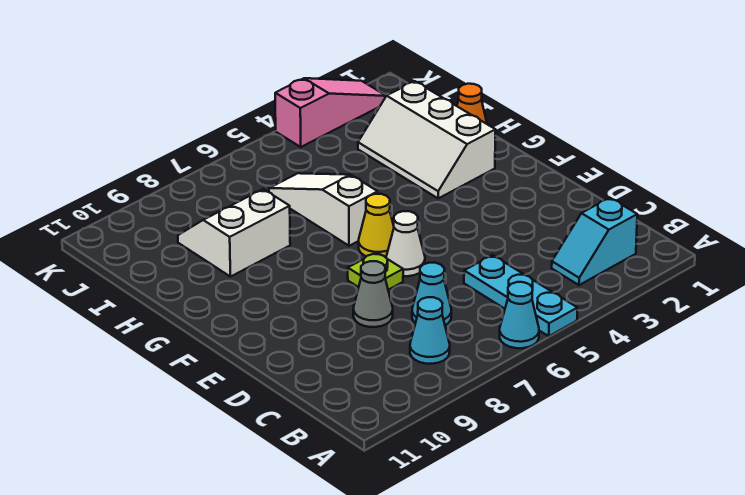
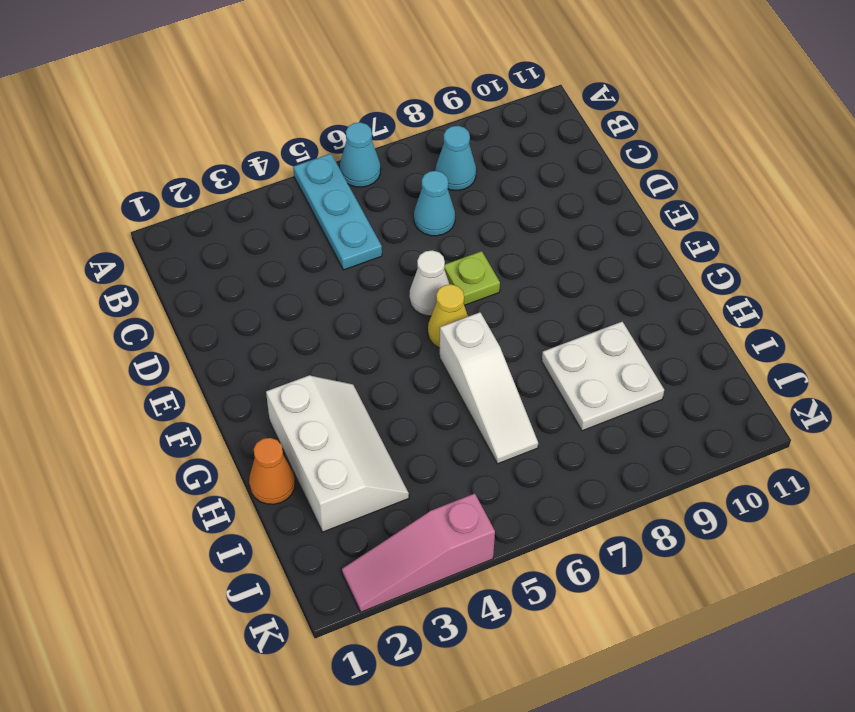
cyan 1x2 slope [552,198,637,285] -> none
grey 1x1 cone [353,261,393,327] -> none
white 2x2 slope [178,189,290,277] -> white 2x2 plate [542,322,664,431]

